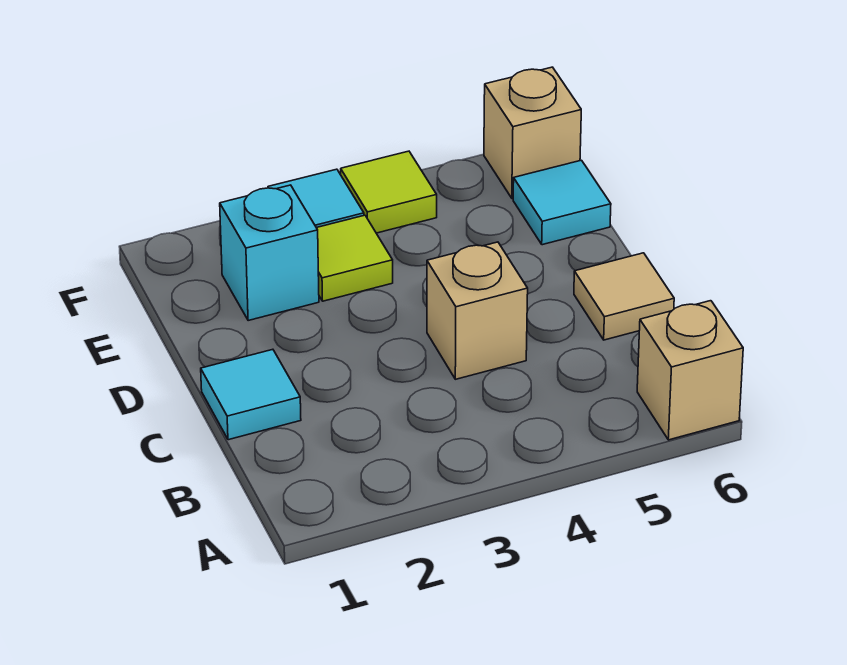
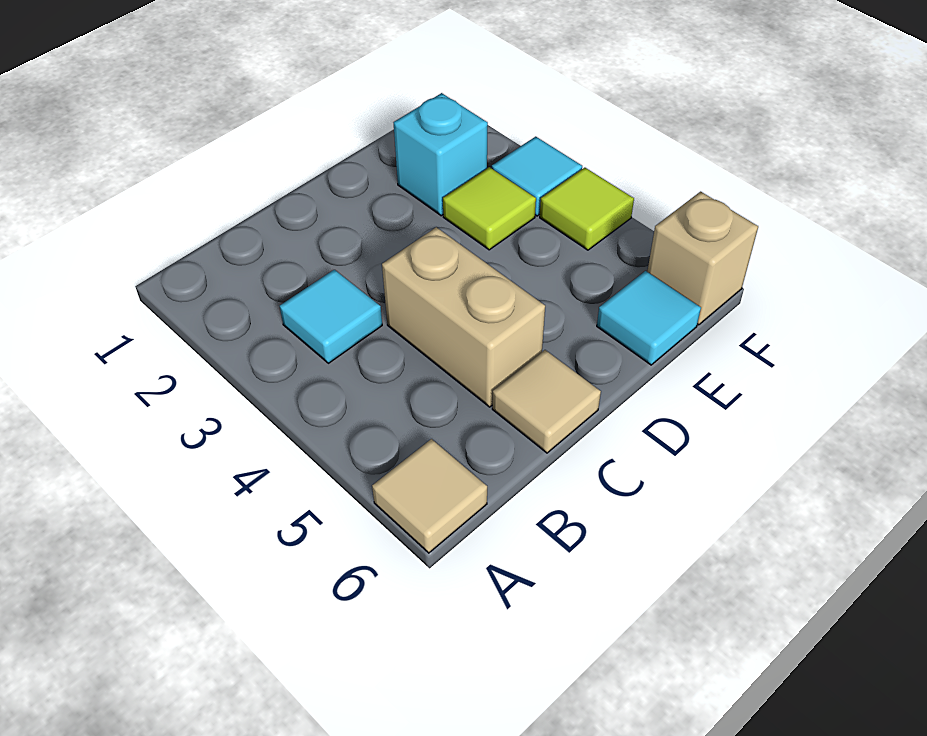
tan 1x1 brick [637,301,743,440] -> tan 1x1 tile [372,439,487,553]
cyan 1x1 tile [201,349,301,440] -> cyan 1x1 tile moved to [280,270,382,363]
tan 1x1 brick [427,242,528,379] -> tan 1x2 brick [382,227,545,407]

